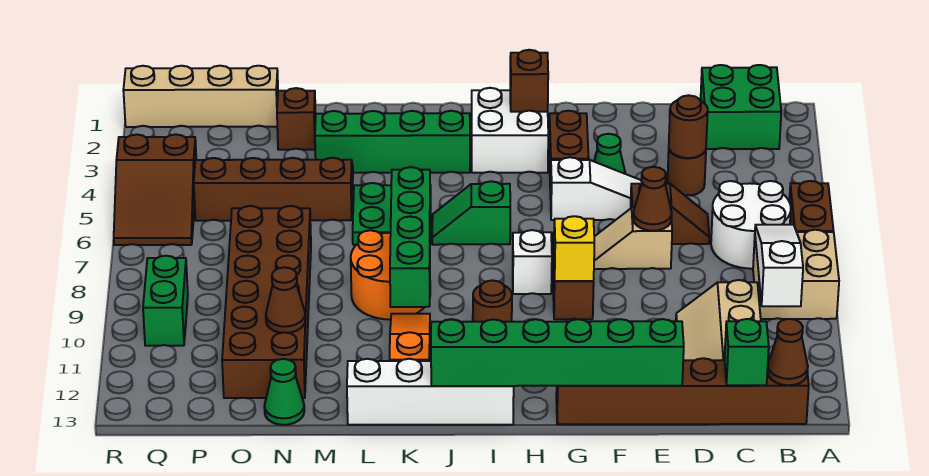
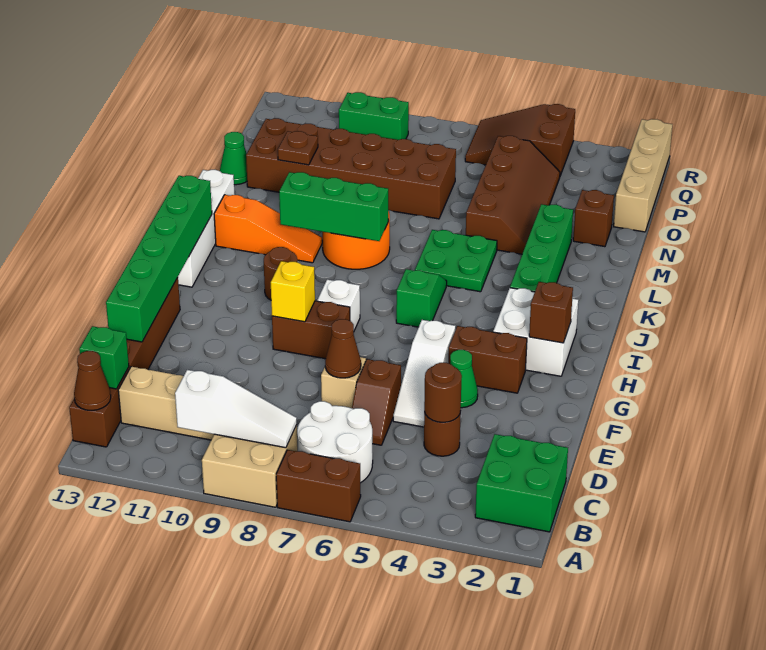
green 1x4 brick [390,167,430,307] -> green 1x3 brick [279,172,388,241]
brown 1x1 cone [266,267,305,333] -> brown 1x1 plate [278,131,318,165]

